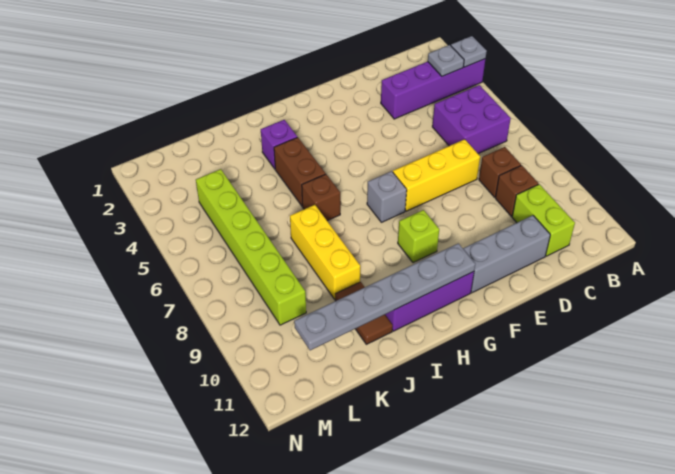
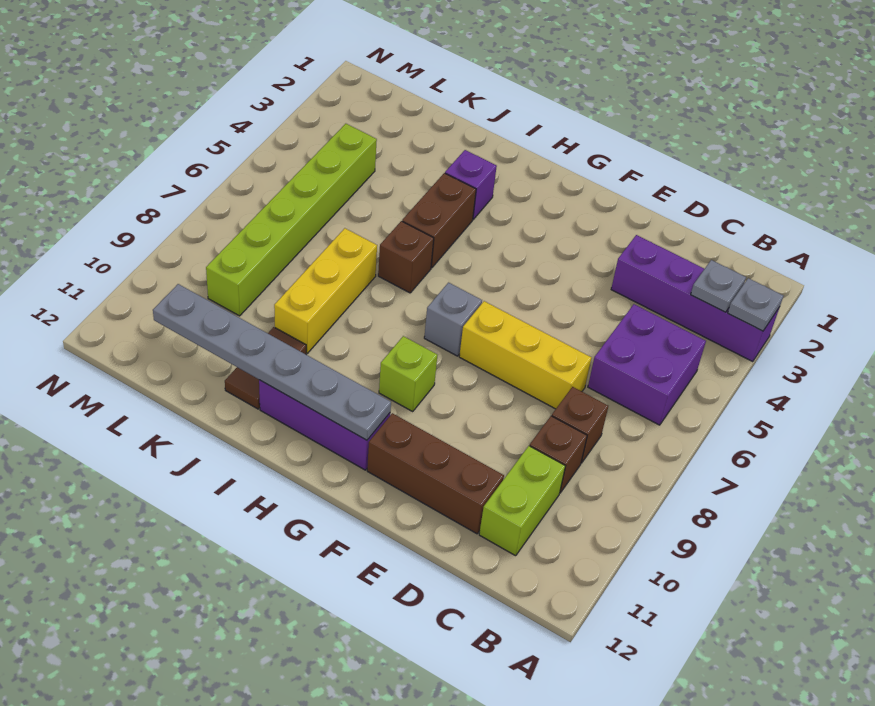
grey 1x3 brick [463,215,550,293] -> brown 1x3 brick [367,413,504,534]

